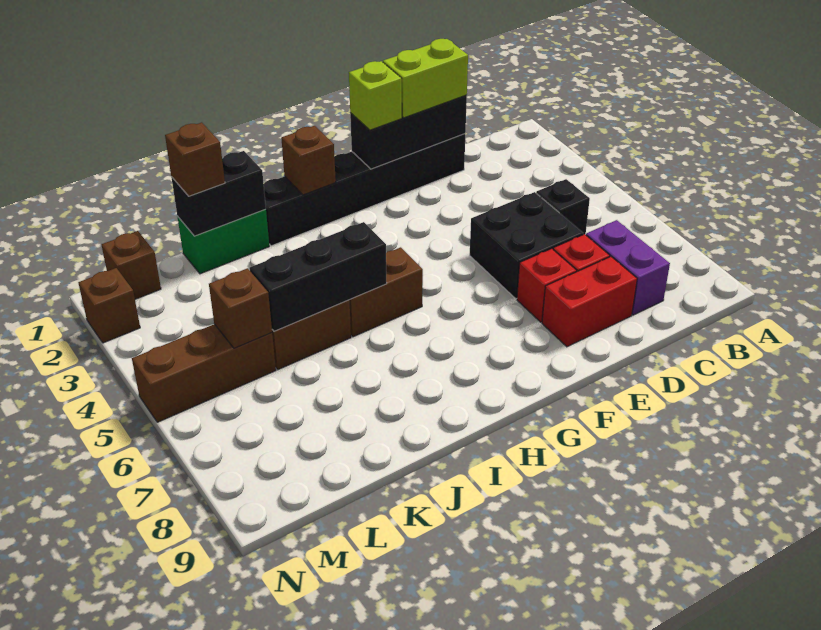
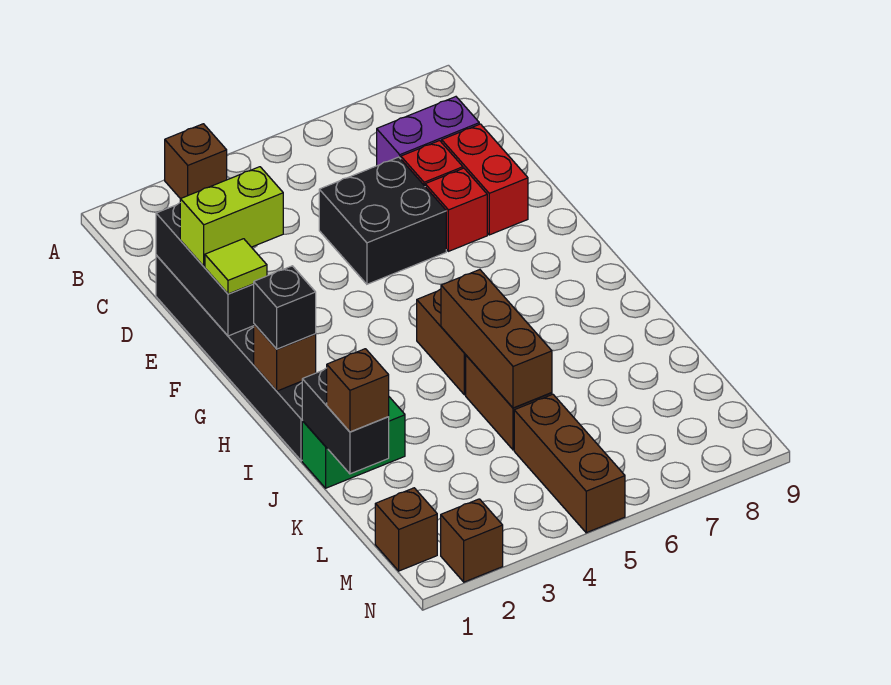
black 1x1 brick [536,179,590,235] -> black 1x1 brick moved to [254,266,316,349]
lime 1x2 brick [383,39,468,118] -> lime 1x2 brick turned to [180,167,283,266]
lime 1x1 brick [349,61,402,130] -> lime 1x1 tile [205,239,267,294]
black 1x3 brick [250,222,387,332] -> brown 1x3 brick [441,270,552,408]
green 1x2 brick [177,209,269,274] -> green 1x2 brick turned to [302,397,405,488]
brown 1x1 brick [209,268,272,348] -> brown 1x1 brick moved to [165,124,227,199]

